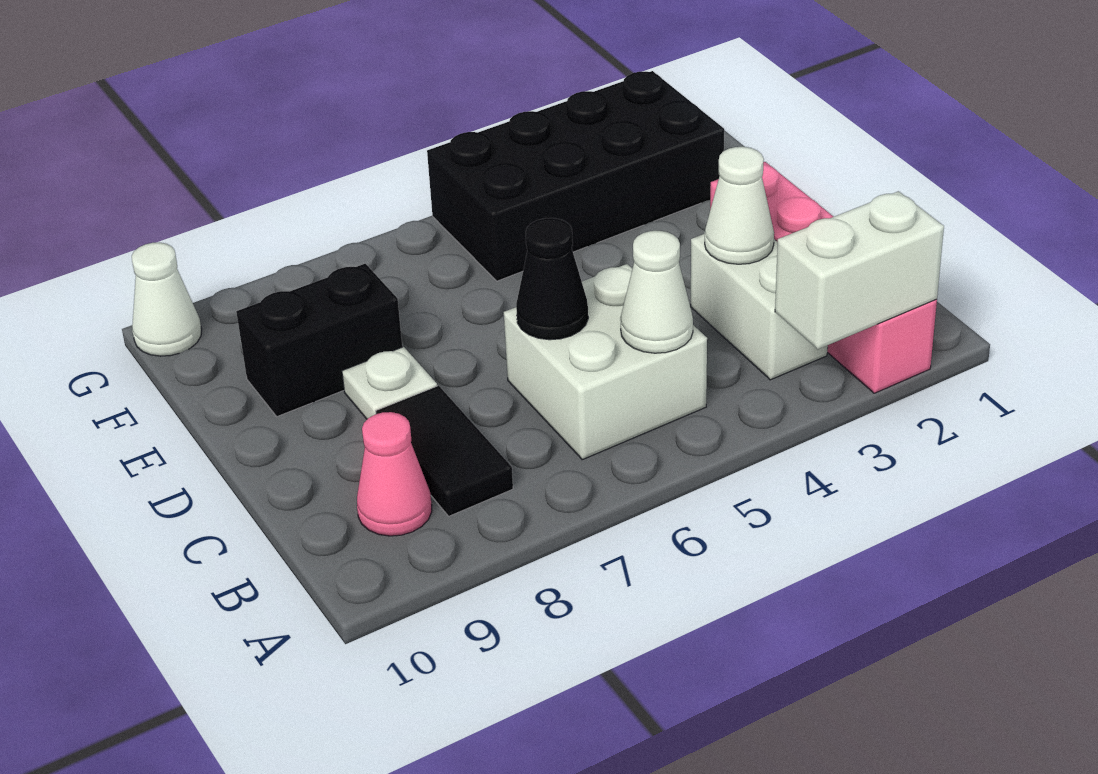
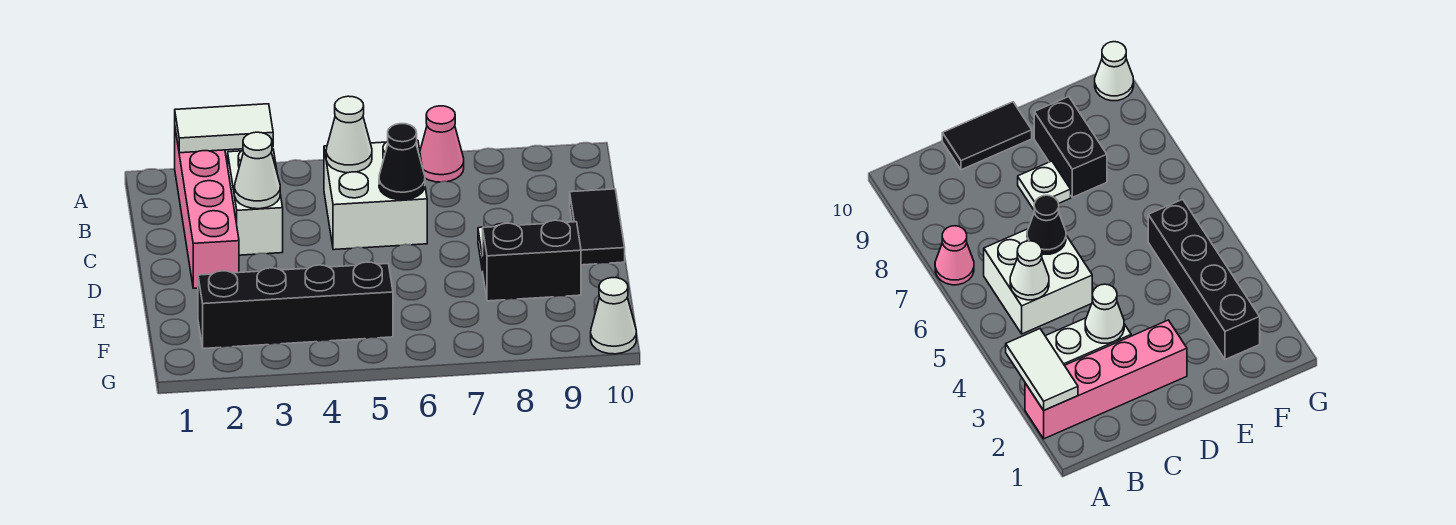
white 1x2 brick [775,191,944,349] -> white 1x2 tile [175,104,273,153]
black 1x2 tile [376,386,513,516] -> black 1x2 tile moved to [570,189,625,265]
pink 1x1 cone [357,412,432,536] -> pink 1x1 cone moved to [420,106,464,182]
black 2x4 brick [427,71,724,281] -> black 1x4 brick [198,262,393,349]

